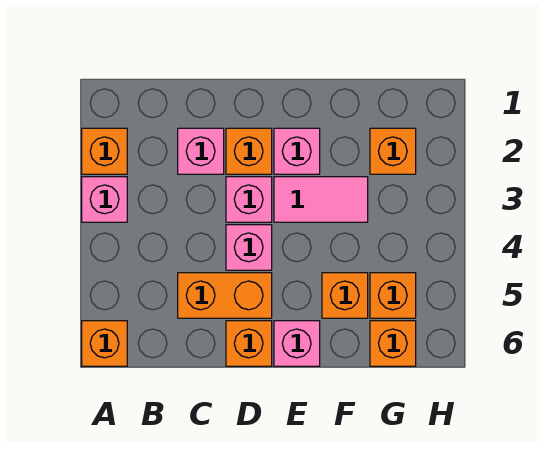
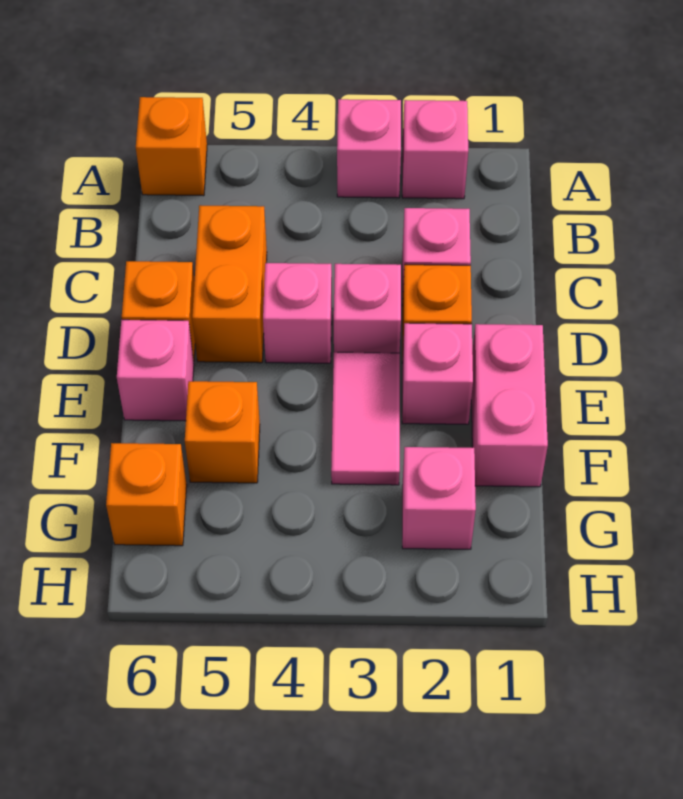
orange 1x1 brick [82,128,127,174] -> pink 1x1 brick [402,100,468,199]
none -> pink 1x2 brick [471,324,548,487]
orange 1x1 brick [370,128,416,174] -> pink 1x1 brick [402,447,476,549]
orange 1x1 brick [370,273,416,318] -> none

